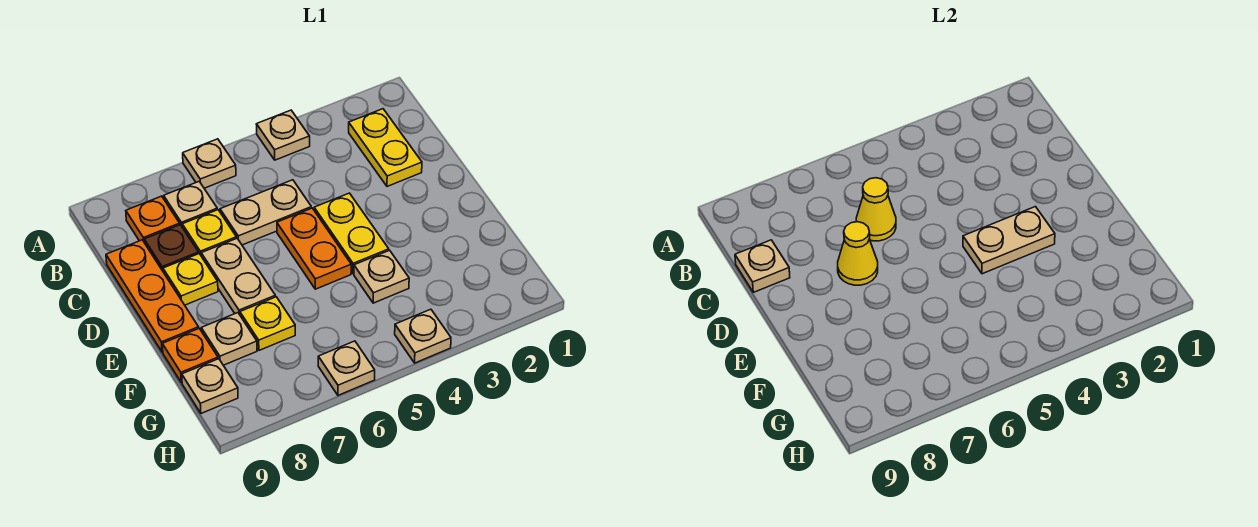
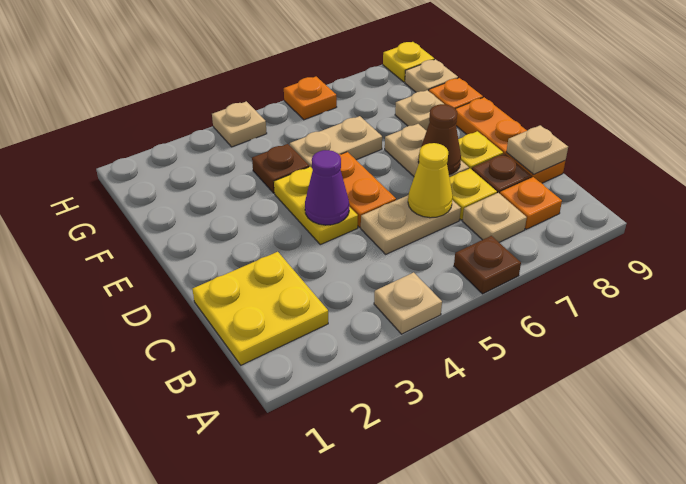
tan 1x1 plate [183,139,236,188] -> brown 1x1 plate [454,236,521,294]
yellow 1x2 plate [349,109,422,186] -> yellow 2x2 plate [192,252,328,365]
none -> purple 1x1 cone [305,150,349,225]
yellow 1x1 cone [838,222,878,285] -> brown 1x1 cone [418,104,461,175]
tan 1x2 plate [963,207,1055,274] -> tan 1x2 plate moved to [290,116,382,168]
tan 1x1 plate [354,250,409,303] -> brown 1x1 plate [252,144,309,193]
yellow 1x1 plate [240,297,295,350] -> yellow 1x1 plate moved to [383,42,434,82]
tan 1x1 plate [318,341,375,395] -> orange 1x1 plate [284,77,337,120]

